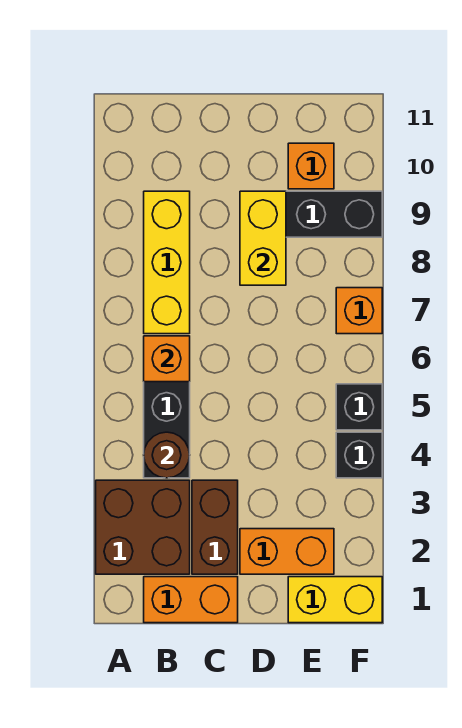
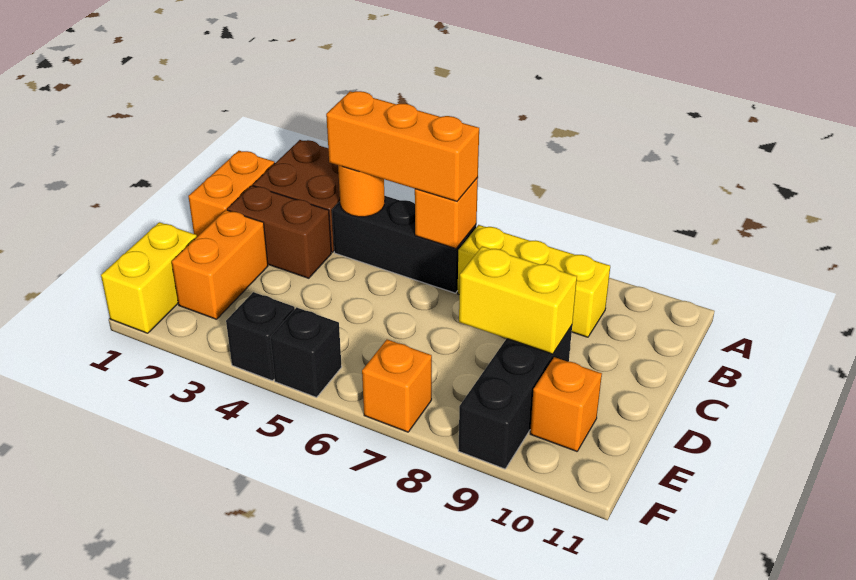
brown 1x1 round brick [144,432,190,478] -> orange 1x1 round brick [338,165,385,217]
none -> orange 1x3 brick [326,91,479,201]

